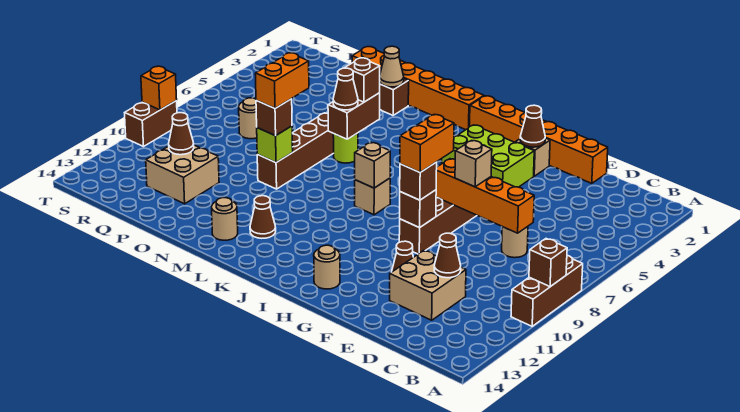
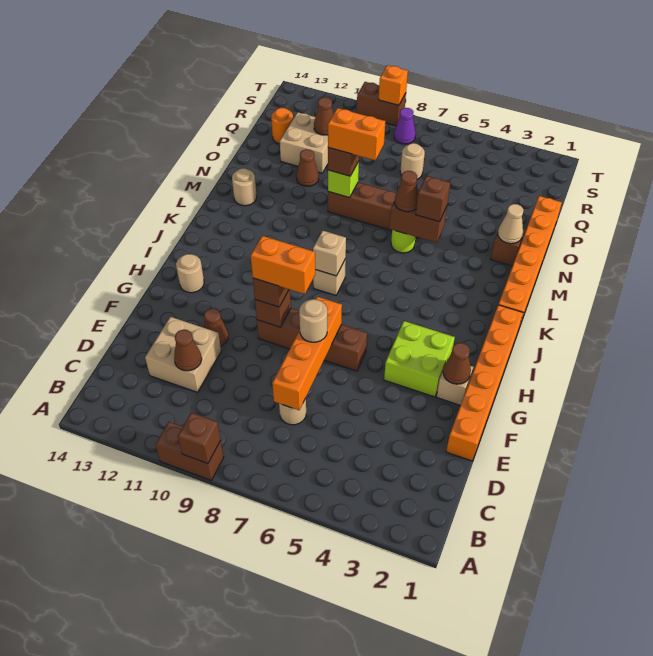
brown 1x3 brick [511,256,583,326] -> brown 1x2 brick [155,422,224,480]
tan 1x1 brick [455,140,492,187] -> tan 1x1 round brick [299,299,327,342]
lime 2x3 brick [442,125,534,187] -> lime 2x2 brick [384,321,455,397]
brown 1x1 cone [250,196,276,238] -> brown 1x1 cone moved to [296,149,319,186]
none -> orange 1x1 round brick [271,108,293,144]
none -> purple 1x1 cone [394,108,416,144]

